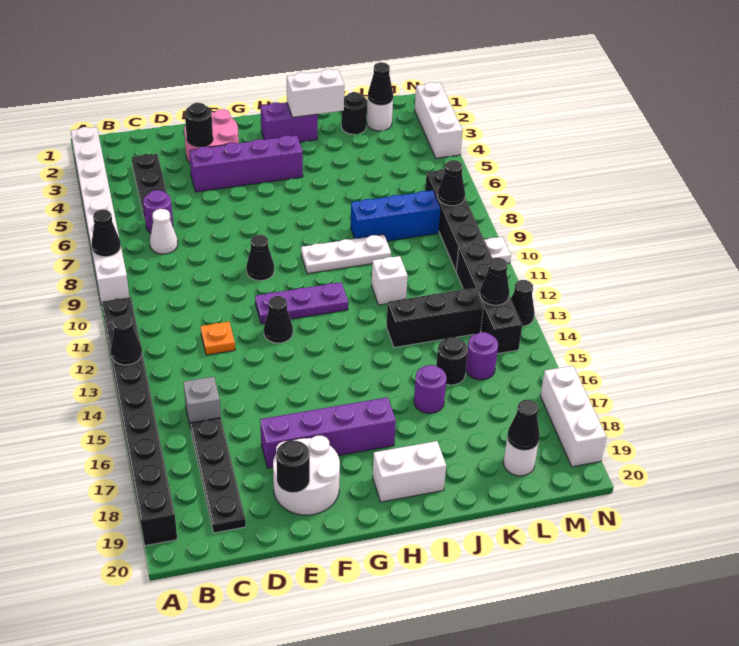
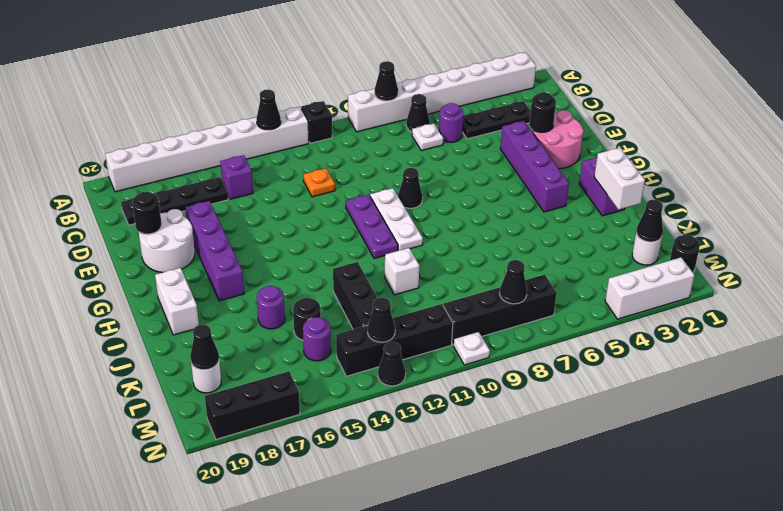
black 1x8 brick [106,319,177,546] -> white 1x8 brick [105,107,309,192]
white 1x1 cone [150,209,178,254] -> white 1x1 plate [412,123,443,150]
grey 1x1 brick [183,377,221,429] -> purple 1x1 brick [220,155,253,199]
black 1x1 cone [264,296,293,343] -> black 1x1 cone moved to [406,94,430,132]
white 1x3 plate [301,234,391,274] -> white 1x3 plate moved to [370,188,423,250]
blue 1x3 brick [351,191,441,241] -> none
black 1x1 round brick [341,92,367,134] -> black 1x1 round brick moved to [670,234,700,272]
white 1x3 brick [540,366,607,467] -> black 1x3 brick [205,371,300,439]

